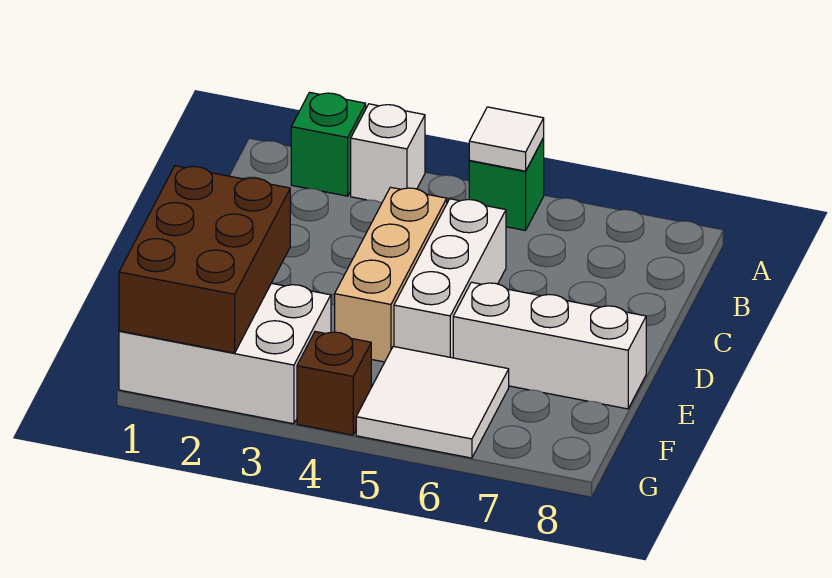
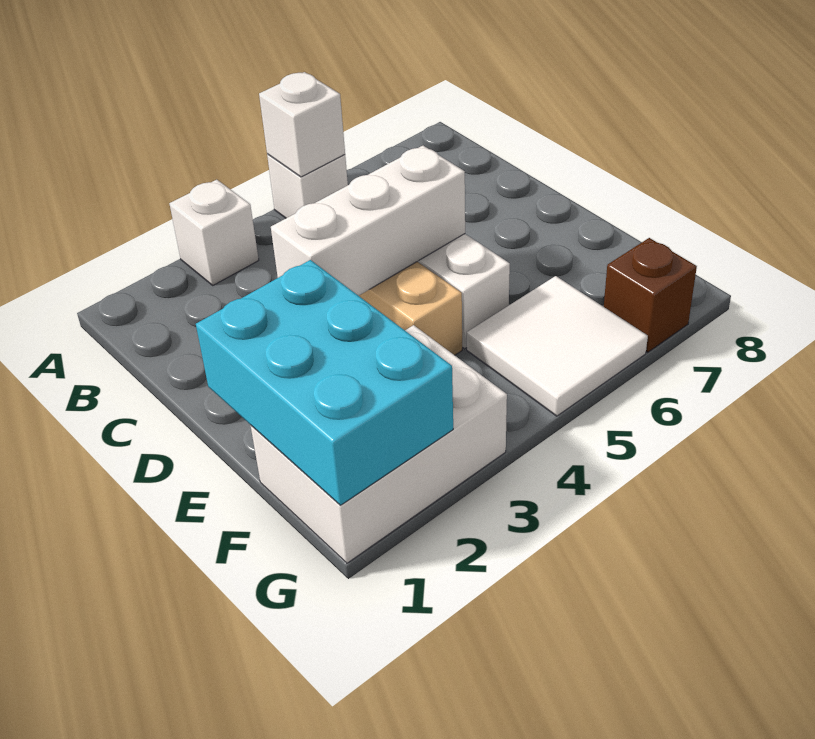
green 1x1 brick [291,92,366,196] -> none
green 1x1 brick [469,138,544,230] -> white 1x1 brick [267,154,348,218]
white 1x1 tile [469,107,544,171] -> white 1x1 brick [259,72,345,177]
brown 2x3 brick [119,166,290,353] -> cyan 2x3 brick [196,260,453,505]
white 1x3 brick [453,282,646,409] -> white 1x3 brick moved to [271,146,465,296]
brown 1x1 brick [297,332,371,435] -> brown 1x1 brick moved to [604,238,697,352]

